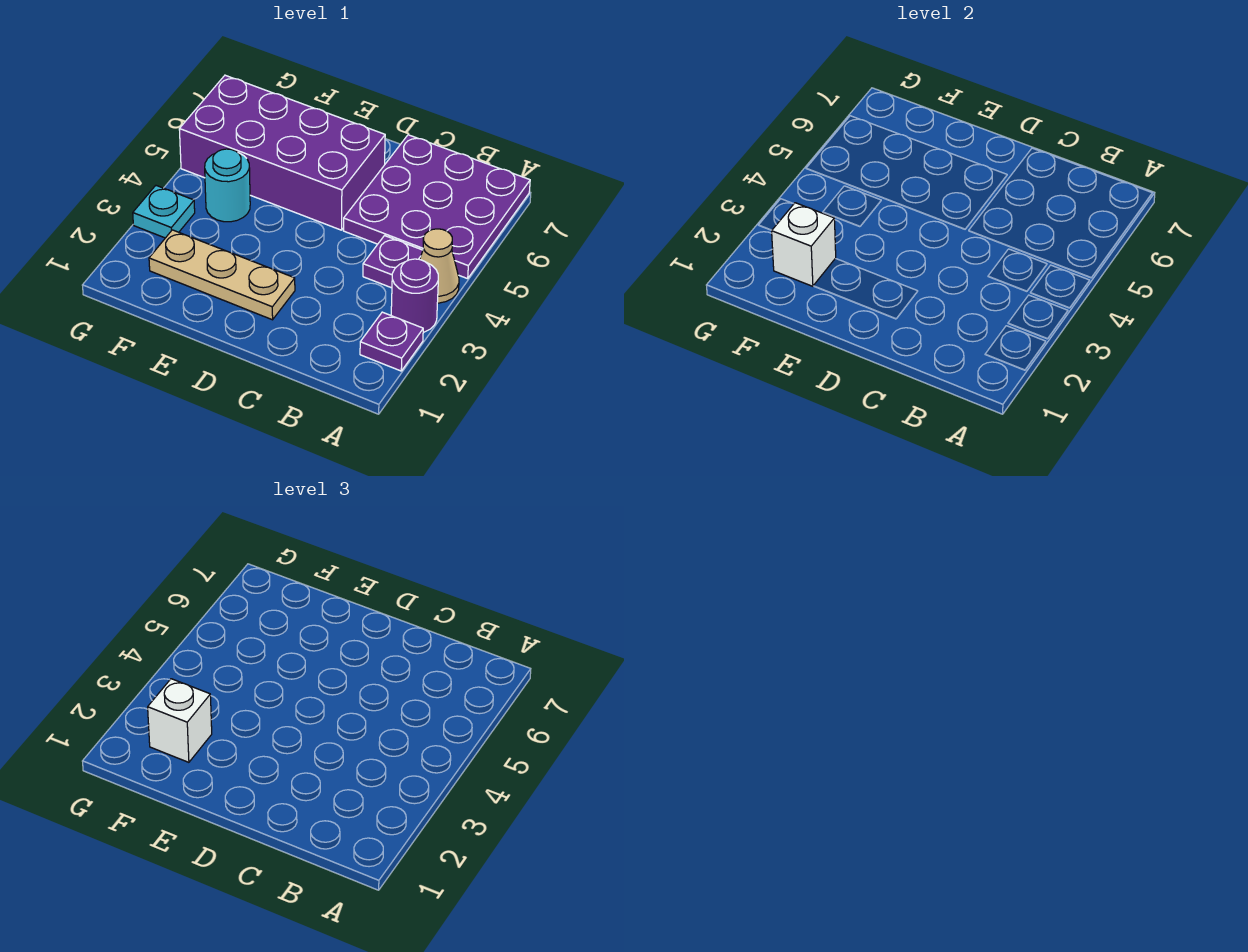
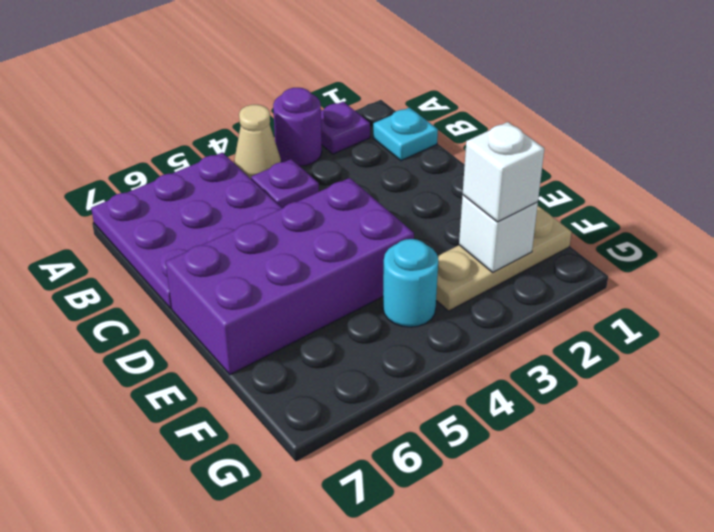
tan 1x3 plate [149,230,295,320] -> tan 1x3 plate turned to [436,206,572,311]
purple 2x4 brick [179,75,385,230] -> purple 2x4 brick turned to [166,178,414,375]
cyan 1x1 plate [133,186,195,238] -> cyan 1x1 plate moved to [373,108,438,161]

